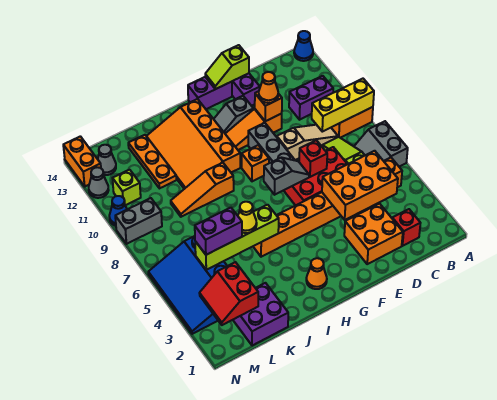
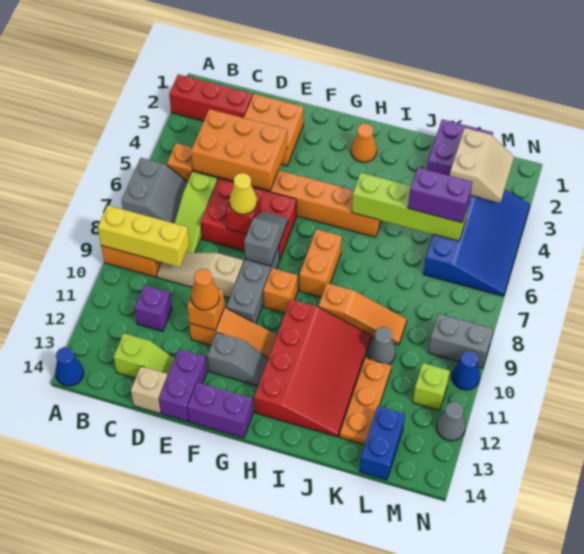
purple 1x2 brick [289,76,333,120] -> purple 1x1 brick [135,285,172,331]
red 1x1 brick [392,209,420,246] -> red 1x3 brick [169,74,252,121]
none -> tan 1x1 brick [131,366,168,413]
lime 1x2 slope [205,45,249,89] -> lime 1x2 slope moved to [114,333,175,378]
grey 1x2 slope [264,158,309,195] -> grey 1x2 slope turned to [244,211,288,266]
orange 3x4 slope [147,99,240,189] -> red 3x4 slope [254,299,371,437]
yellow 1x1 cone [238,202,257,233] -> yellow 1x1 cone moved to [230,173,257,214]
red 2x2 slope [199,262,258,325] -> tan 2x2 slope [450,128,514,203]
none -> blue 1x2 brick [360,406,405,480]
grey 1x1 cone [98,145,116,175] -> grey 1x1 cone moved to [368,327,396,365]
orange 1x2 brick [63,136,101,186] -> orange 1x2 brick moved to [299,229,342,297]

